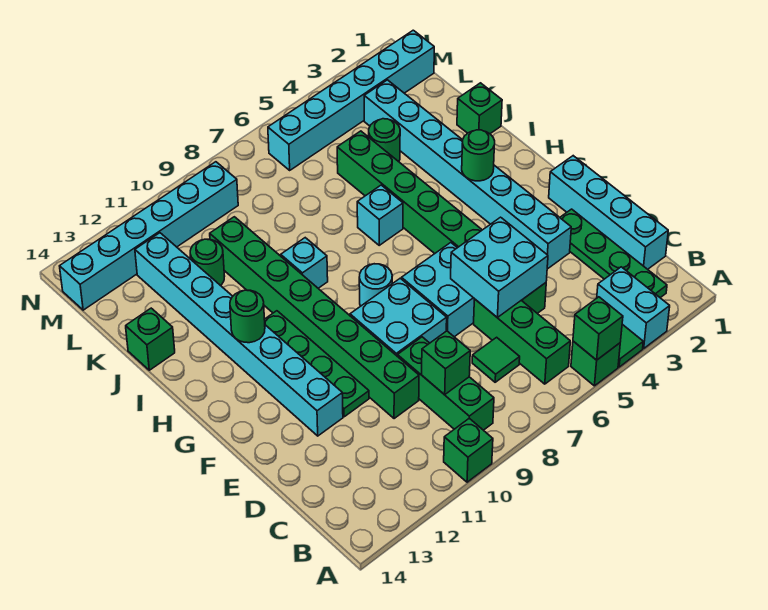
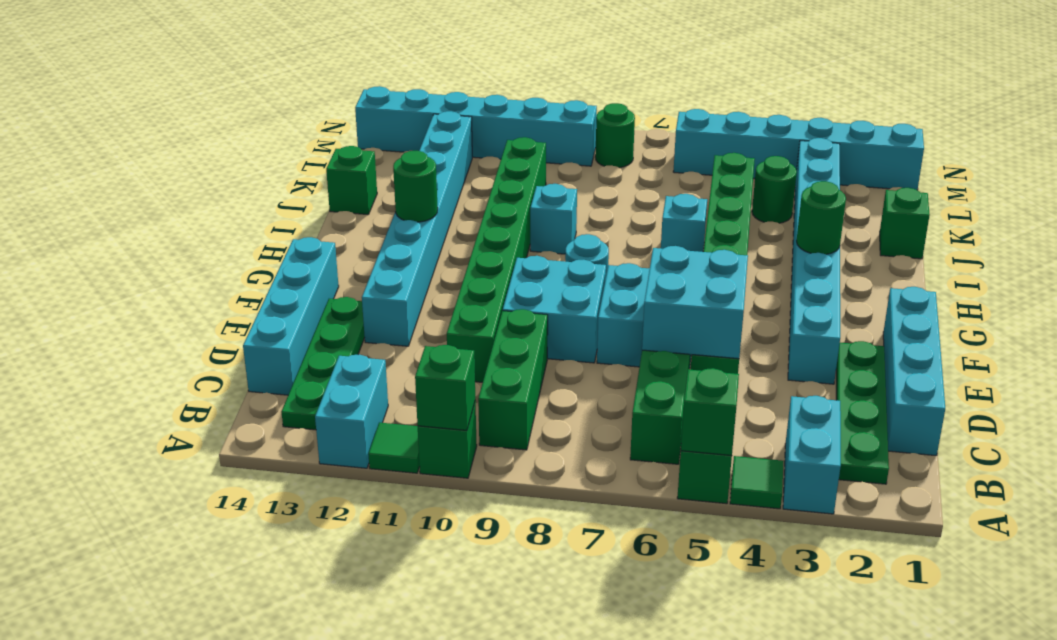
none -> cyan 1x2 brick [315,355,388,468]
green 1x1 tile [472,337,520,382] -> green 1x1 tile moved to [368,423,420,473]
green 1x1 brick [422,331,470,395] -> green 1x1 brick moved to [415,345,475,430]
none -> cyan 1x4 brick [243,237,339,395]
green 1x4 plate [264,311,369,417] -> green 1x4 plate moved to [282,297,365,430]
green 1x1 round brick [190,239,225,286] -> green 1x1 round brick moved to [595,103,635,168]

